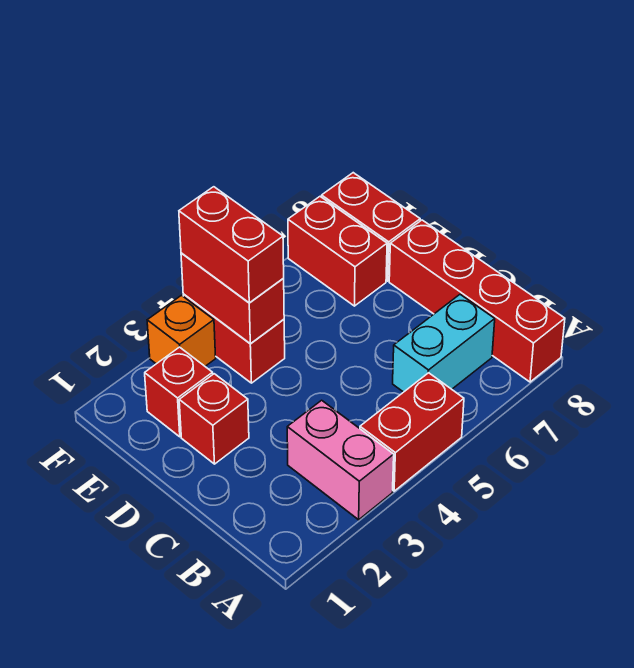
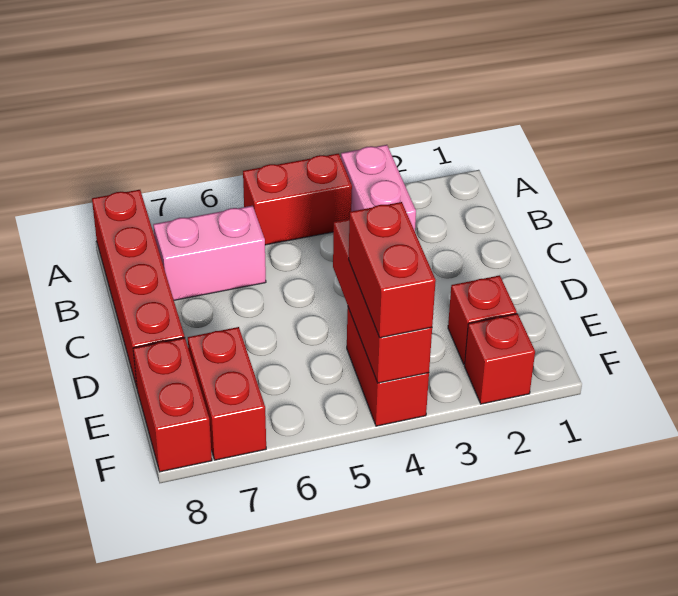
cyan 1x2 brick [393,294,495,392] -> pink 1x2 brick [153,206,266,300]
red 1x1 brick [179,374,249,464] -> red 1x1 brick moved to [464,314,535,404]
red 1x2 brick [181,253,284,344] -> red 1x3 brick [333,219,432,383]
orange 1x1 brick [147,295,216,366] -> none

